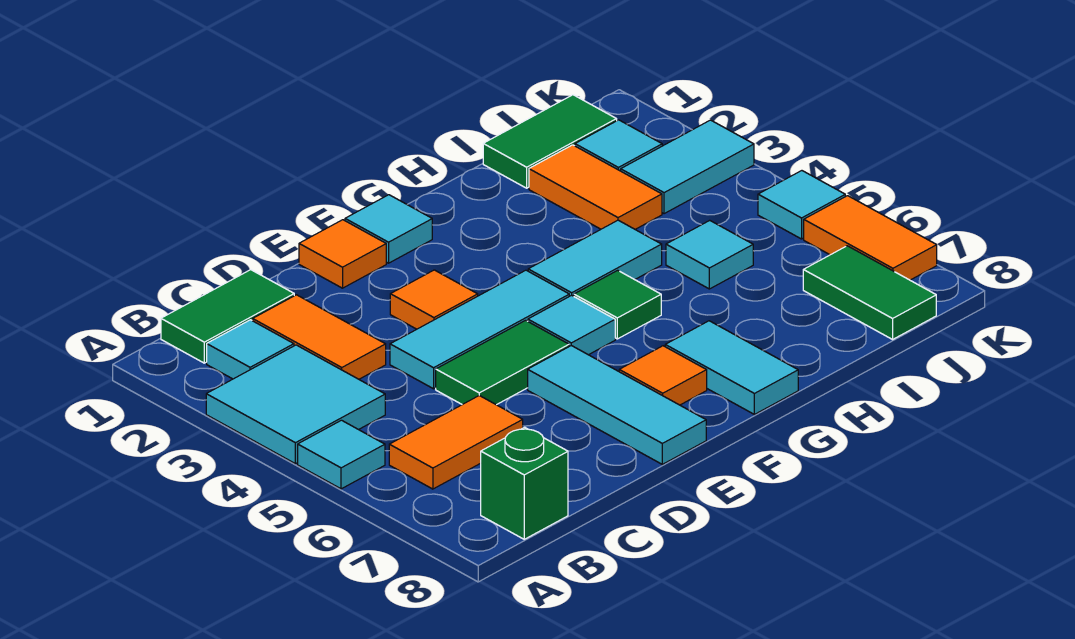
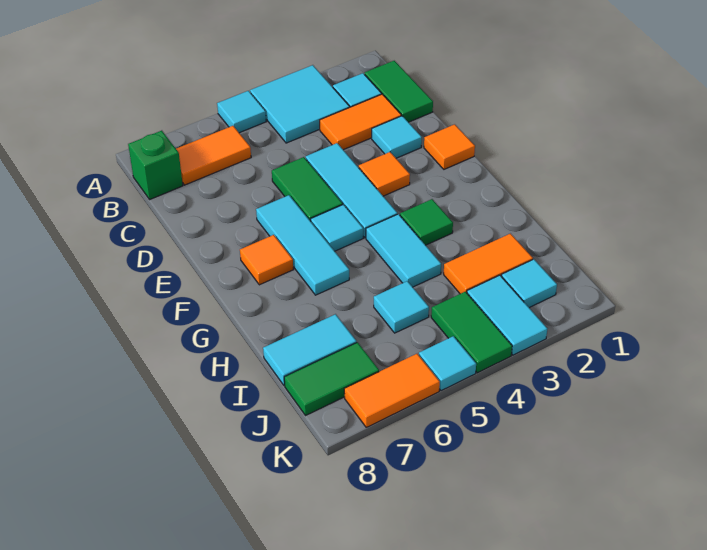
orange 1x2 tile [389,396,523,489] -> orange 1x2 tile turned to [176,126,251,185]
cyan 1x3 tile [528,346,706,464] -> cyan 1x3 tile turned to [256,195,349,295]
cyan 1x1 tile [345,195,432,263] -> cyan 1x1 tile moved to [372,116,422,158]
green 1x1 tile [574,270,661,339] -> green 1x1 tile moved to [400,199,453,245]
cyan 1x2 tile [665,321,798,414] -> cyan 1x2 tile moved to [263,314,357,385]
green 1x2 tile [483,95,617,188] -> green 1x2 tile moved to [431,292,512,373]

